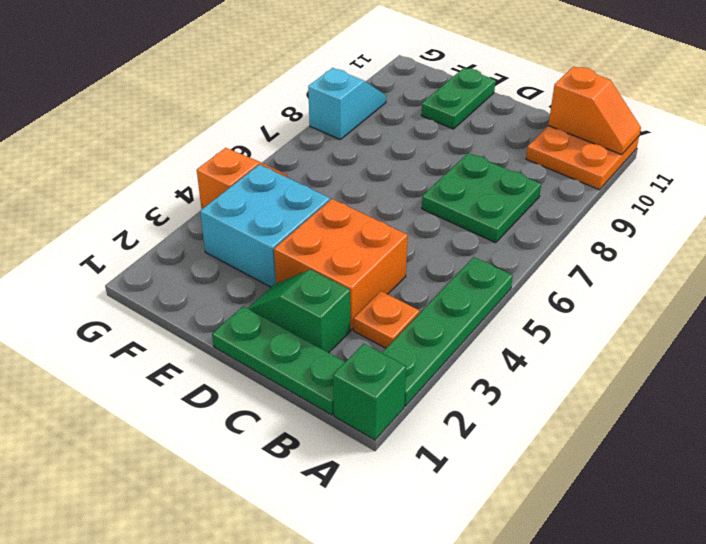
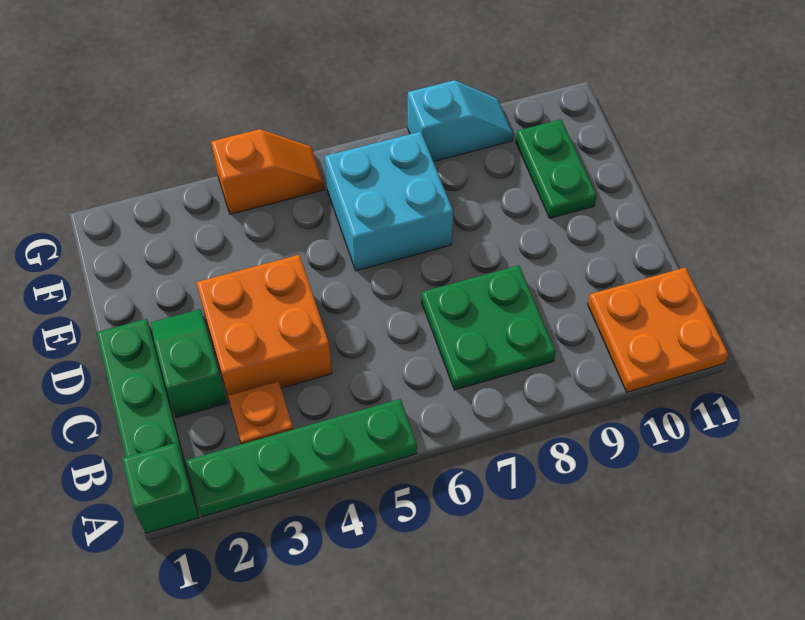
orange 1x2 slope [548,66,641,155] -> none
cyan 2x2 brick [200,165,330,287] -> cyan 2x2 brick moved to [325,132,453,271]
green 1x2 plate [421,68,496,129] -> green 1x2 plate turned to [516,119,597,218]

